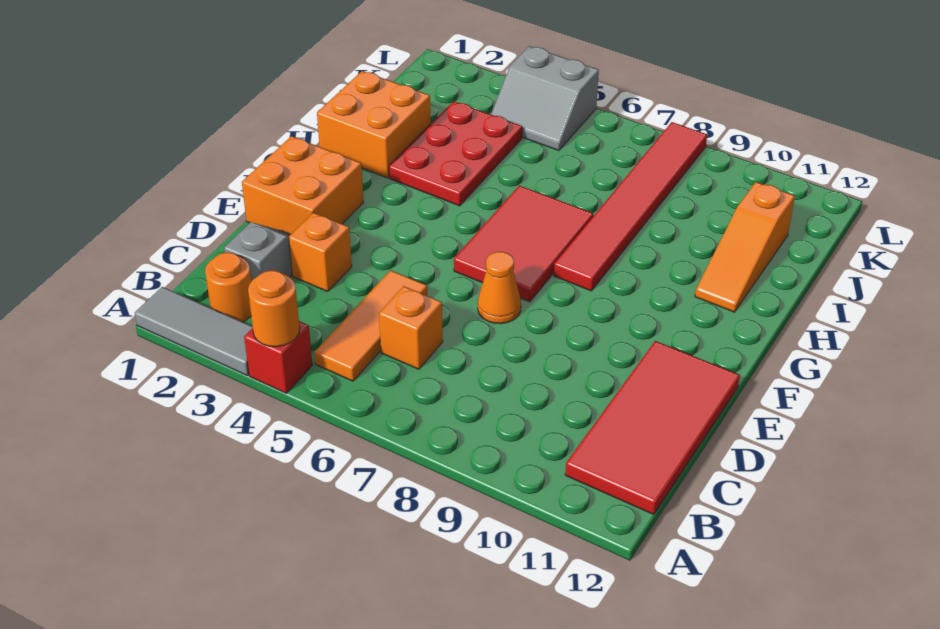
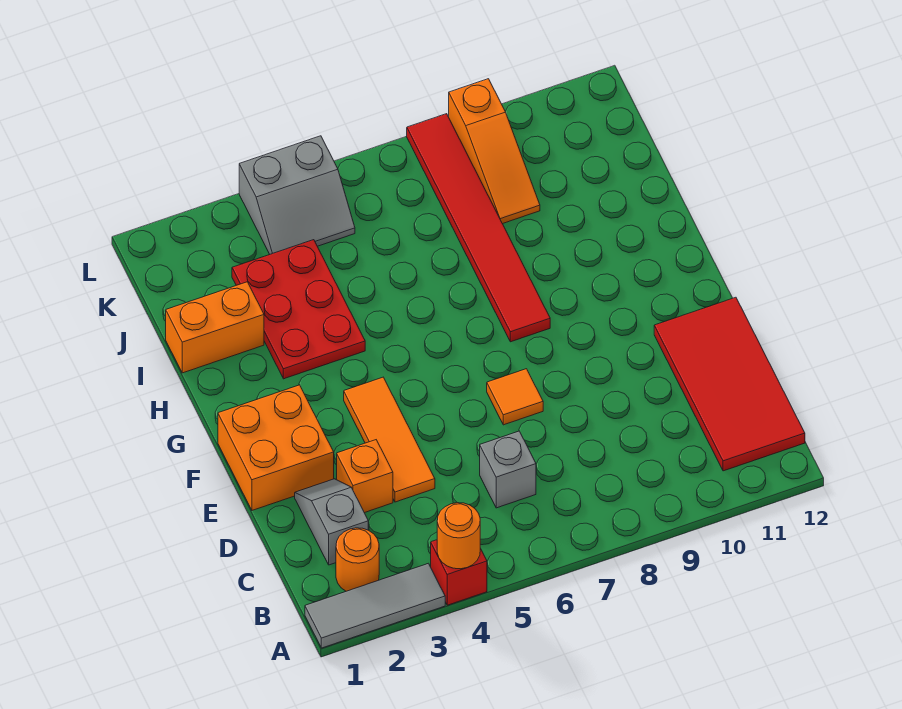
orange 1x3 tile [315,270,427,381] -> orange 1x3 tile moved to [344,377,435,502]
orange 1x1 brick [379,286,443,369] -> grey 1x1 brick [480,431,536,508]
orange 1x1 cone [478,252,521,324] -> orange 1x1 tile [487,369,543,425]
red 2x3 tile [454,186,593,302] -> none
orange 2x2 brick [317,71,431,178] -> orange 1x2 brick [166,282,264,373]
orange 1x3 slope [695,182,795,312] -> orange 1x3 slope moved to [449,79,540,224]

